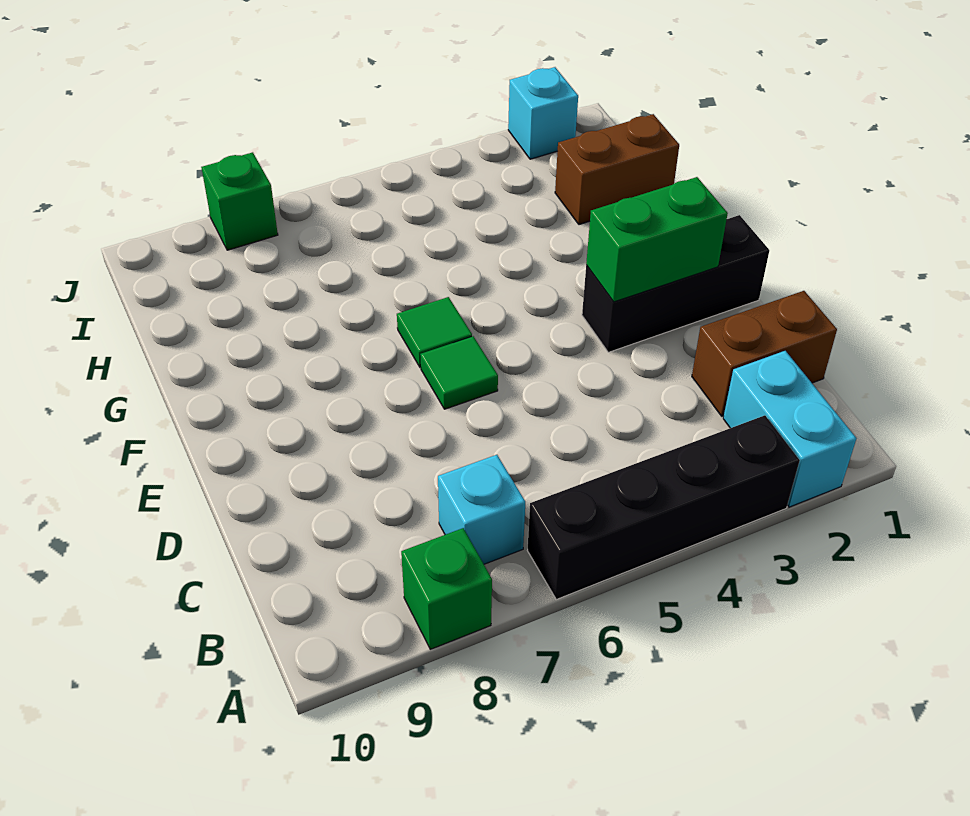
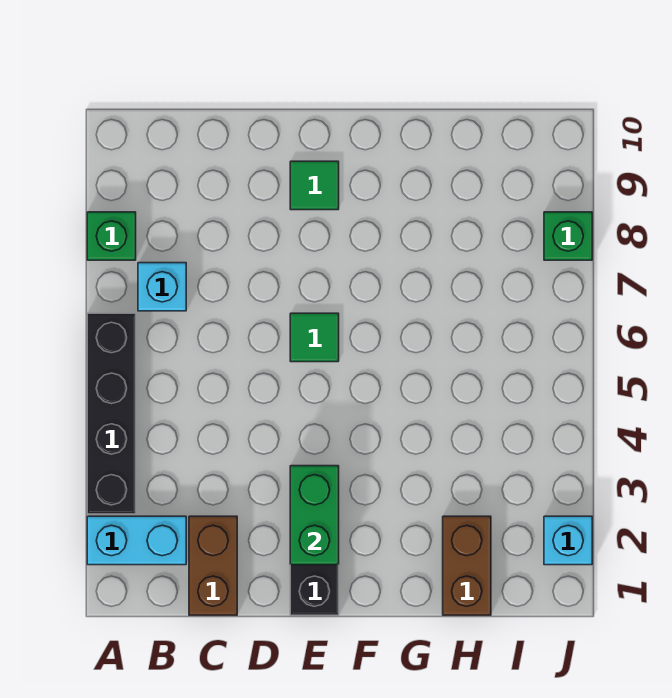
green 1x1 tile [397,297,472,367] -> green 1x1 tile moved to [290,161,339,210]

